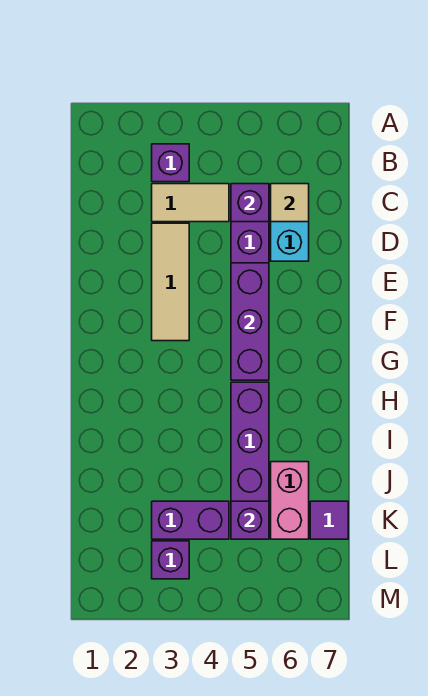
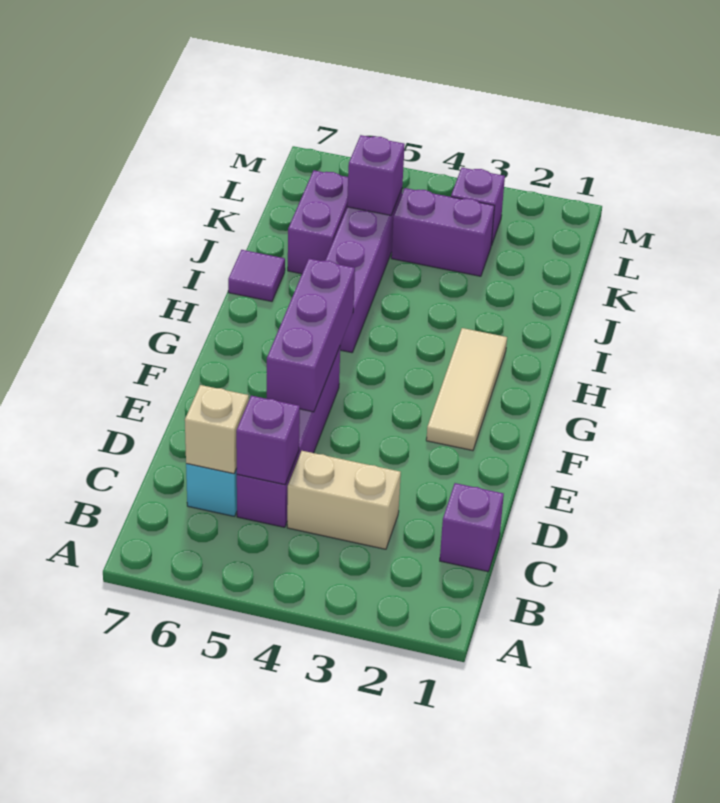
purple 1x1 brick [152,144,189,182] -> purple 1x1 brick moved to [440,483,504,572]
tan 1x2 tile [152,184,229,222] -> tan 1x2 brick [287,451,401,549]
tan 1x1 tile [271,184,309,222] -> tan 1x1 brick [185,385,249,474]
tan 1x3 tile [152,223,189,341] -> tan 1x3 tile moved to [426,328,507,451]
pink 1x2 brick [271,462,309,539] -> purple 1x2 brick [288,170,348,274]
purple 1x1 tile [310,501,348,539] -> purple 1x1 tile moved to [228,250,285,301]

